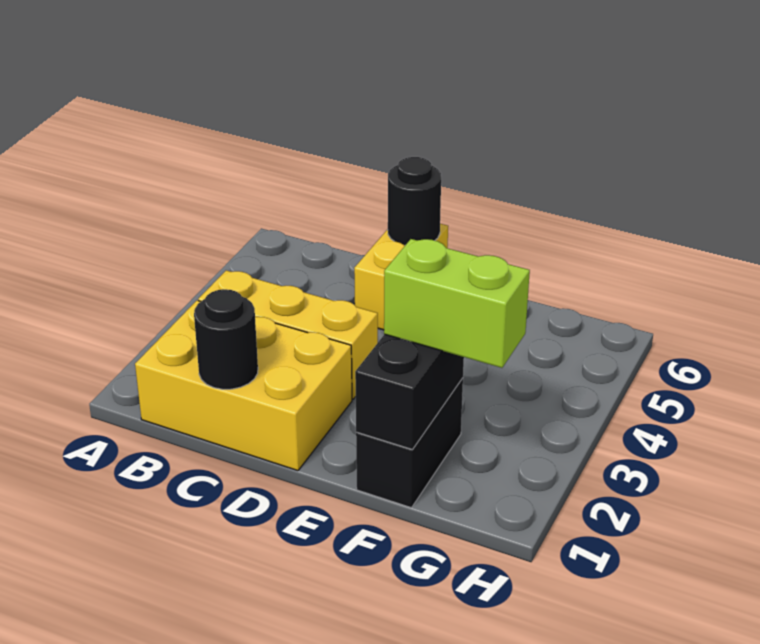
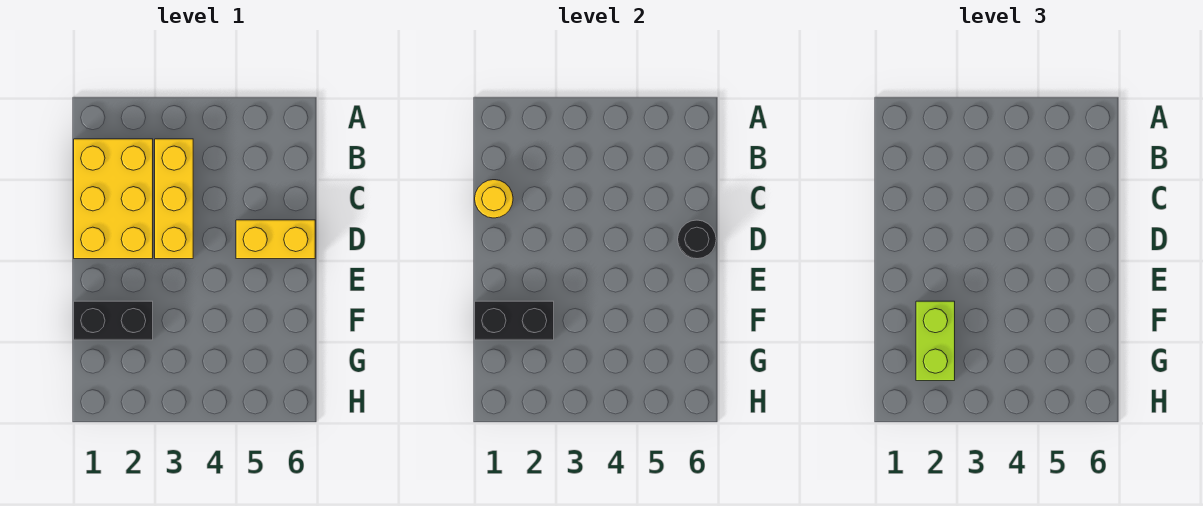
black 1x1 round brick [194,289,258,389] -> yellow 1x1 round brick [475,180,513,218]

